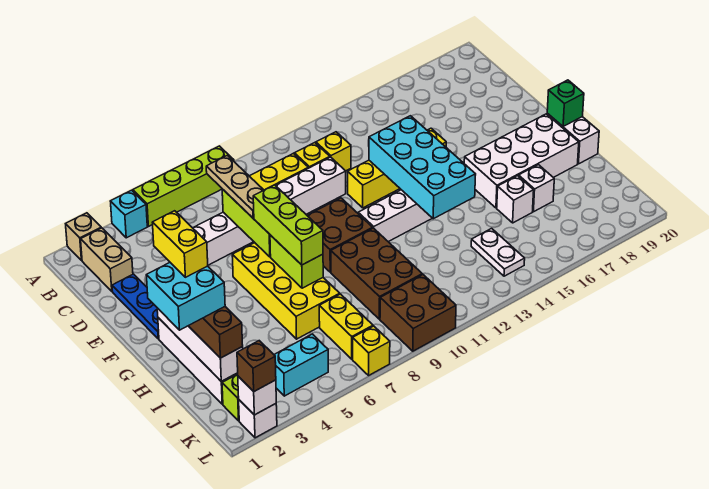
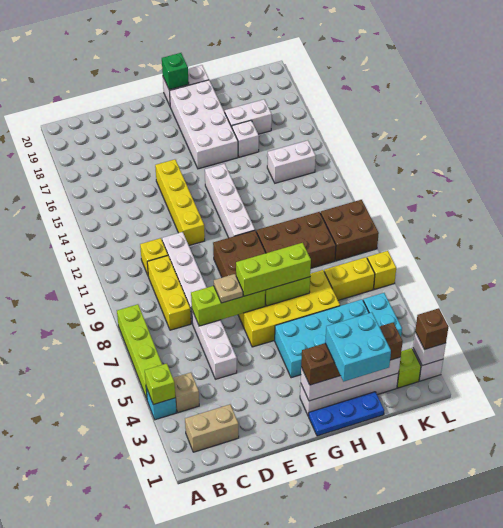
tan 1x1 brick [66,213,101,260] -> tan 1x1 brick moved to [173,373,199,413]
none -> lime 1x1 brick [145,364,175,405]
tan 1x3 plate [206,155,263,218] -> tan 1x1 plate [214,274,243,303]
yellow 1x1 brick [316,132,351,171] -> none
blue 1x3 plate [112,274,159,339] -> blue 1x3 plate moved to [309,392,384,436]
cyan 2x4 brick [369,116,476,219] -> cyan 2x4 brick moved to [275,299,369,378]
yellow 1x2 brick [152,211,208,277] -> none
white 1x1 brick [519,165,554,212] -> white 1x2 brick [225,99,272,134]
white 1x2 plate [471,228,525,276] -> white 1x2 brick [267,140,316,183]

